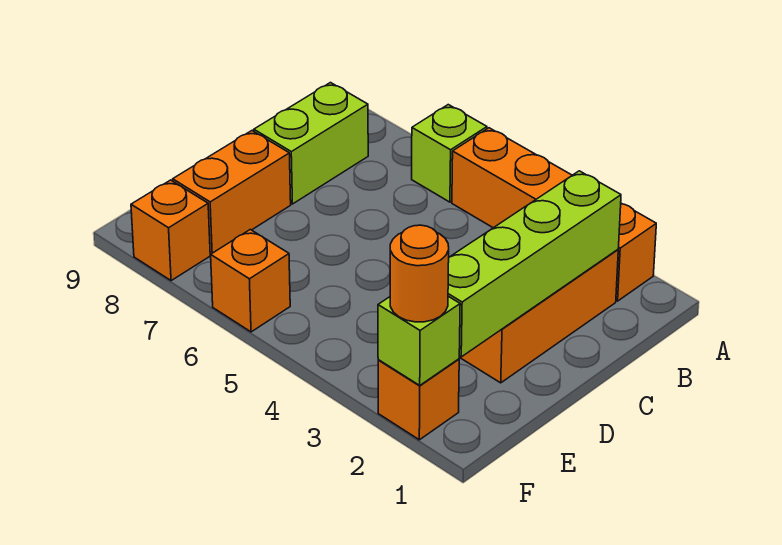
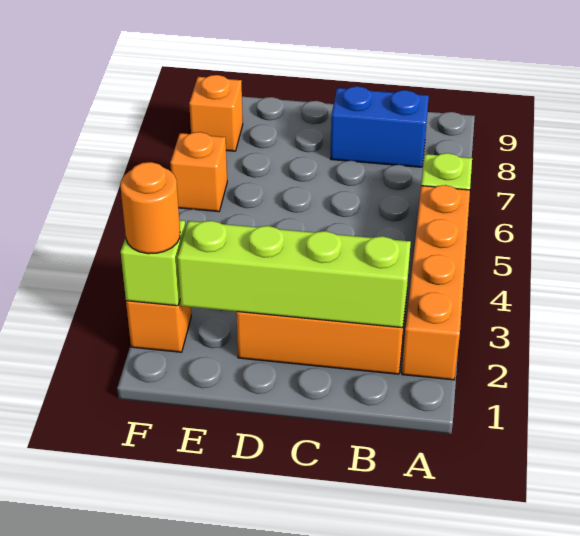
lime 1x2 brick [254,83,368,204] -> blue 1x2 brick [331,86,429,167]
orange 1x2 brick [173,131,291,254] -> none

